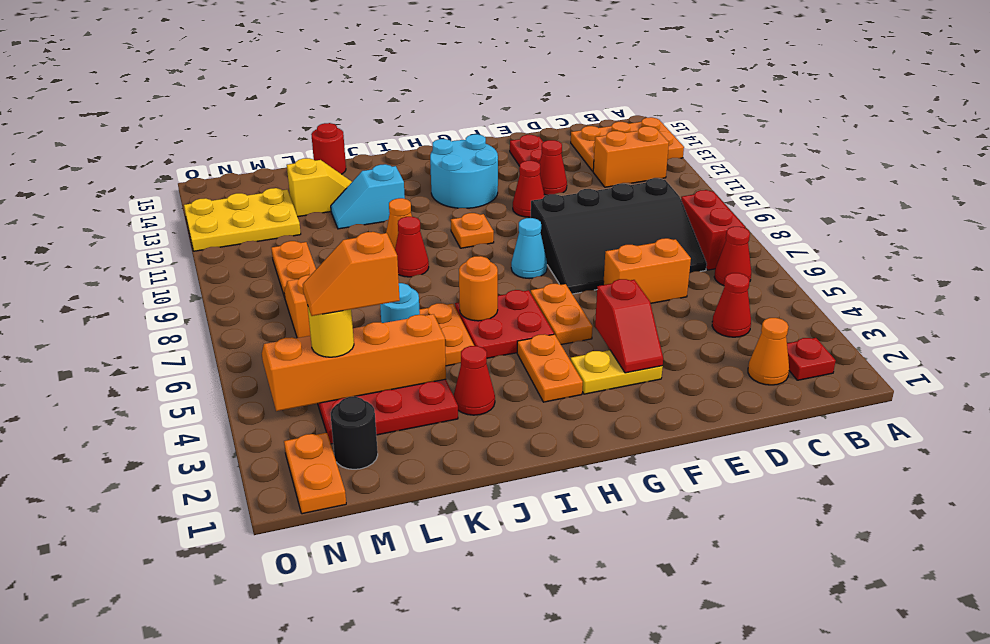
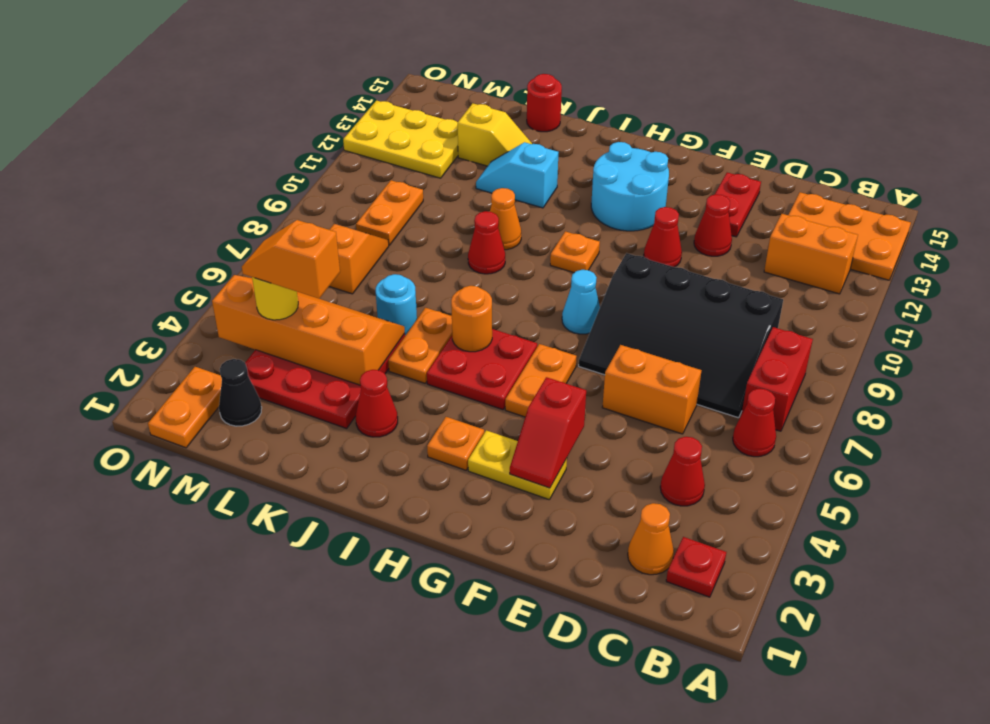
orange 1x2 plate [517,334,583,402] -> orange 1x1 plate [427,417,484,470]
black 1x1 round brick [331,397,378,469] -> black 1x1 cone [219,359,262,426]

